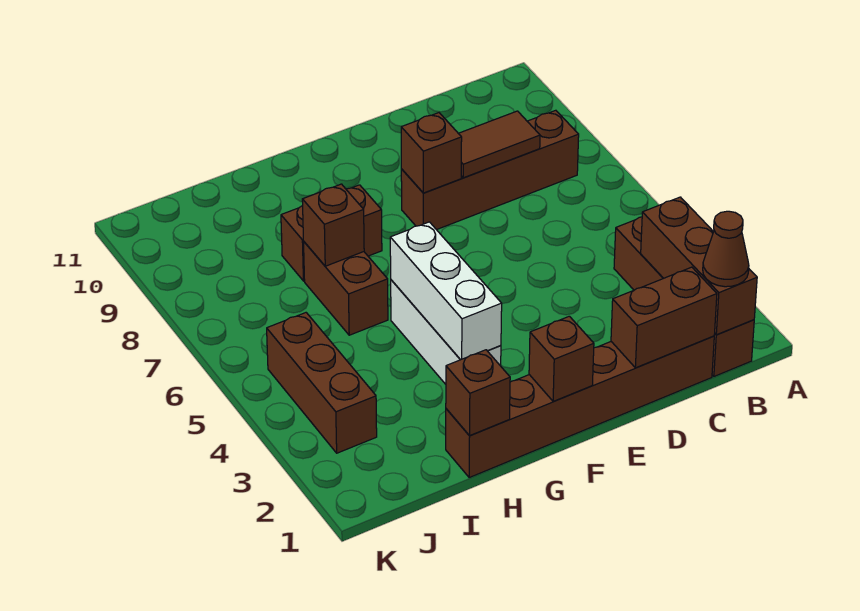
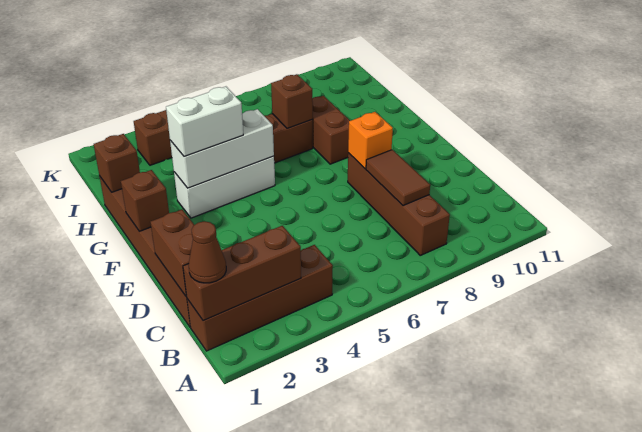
brown 1x1 brick [401,113,462,193] -> orange 1x1 brick [348,112,393,169]
none -> white 1x2 brick [166,87,243,157]

